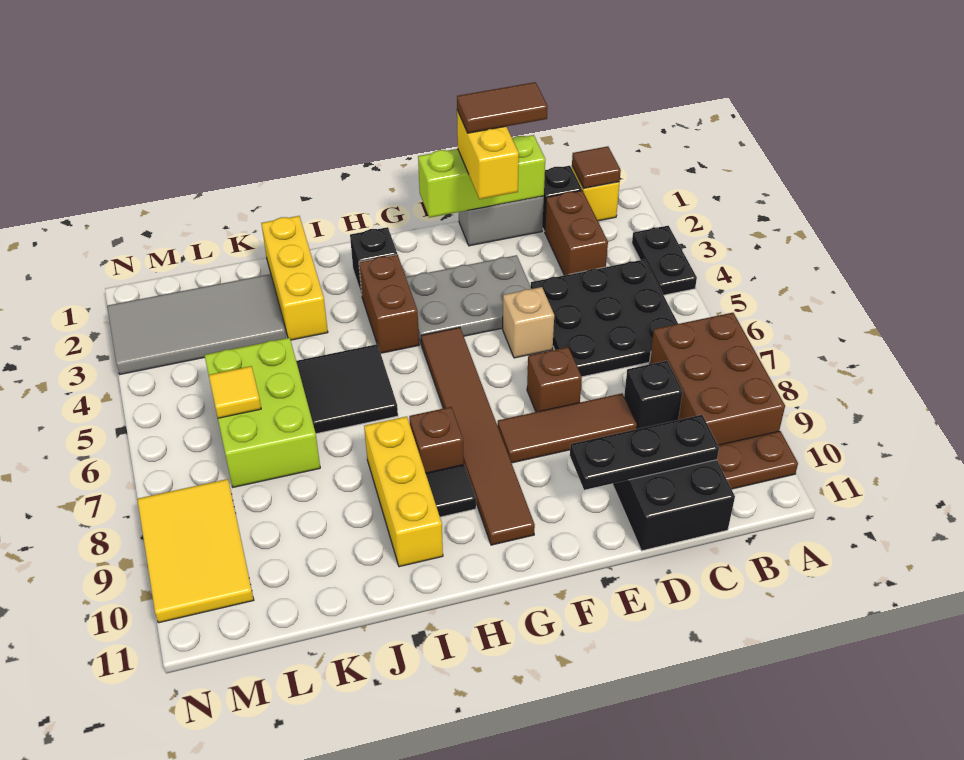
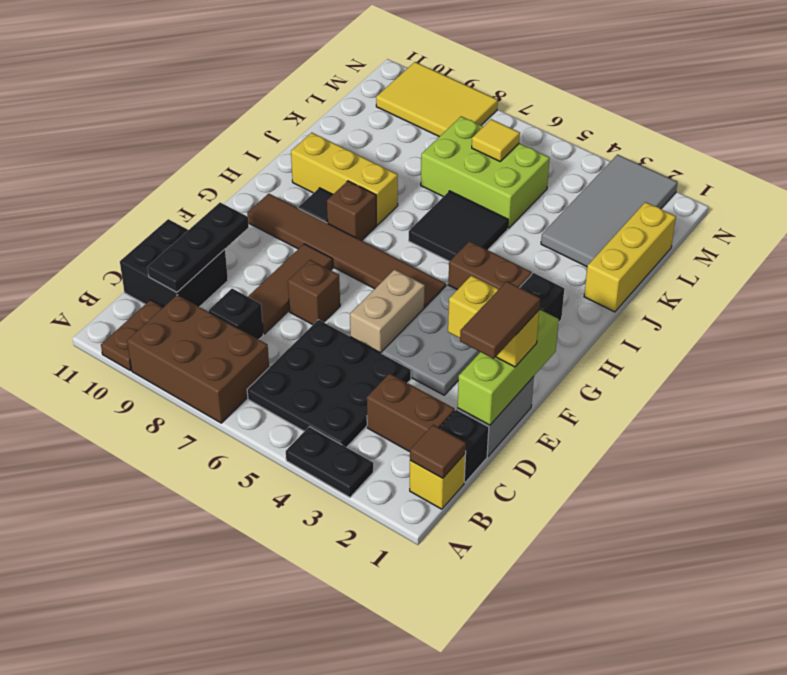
tan 1x1 brick [503,287,554,358] -> tan 1x2 brick [350,269,425,353]
yellow 1x3 brick [261,216,328,340] -> yellow 1x3 brick turned to [584,202,676,312]

